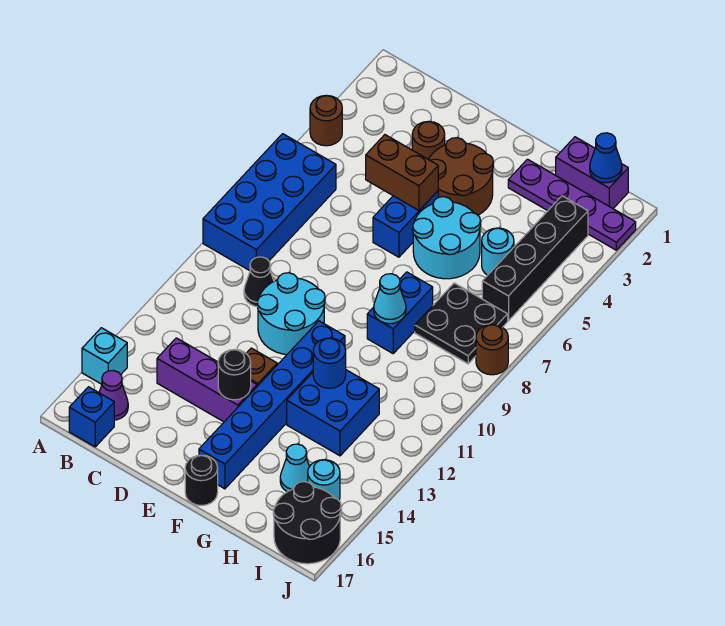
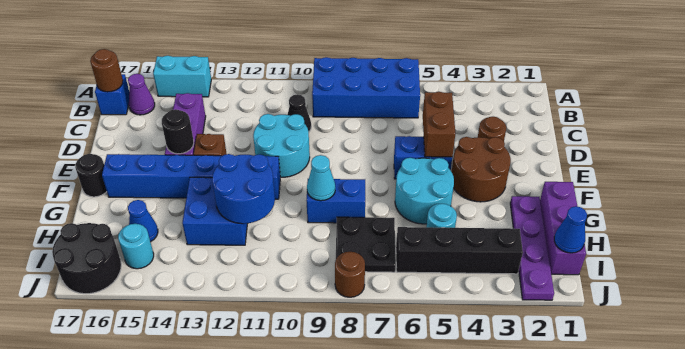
brown 1x1 round brick [310,95,342,146] -> brown 1x1 round brick moved to [90,49,123,92]
cyan 1x1 brick [82,328,127,384] -> cyan 1x2 brick [153,56,211,97]
blue 1x1 round brick [313,338,346,388] -> blue 2x2 round brick [212,154,275,224]
purple 1x2 brick [556,137,628,208] -> purple 1x3 brick [540,182,586,275]
cyan 1x1 cone [280,444,309,492] -> blue 1x1 cone [128,200,158,242]

